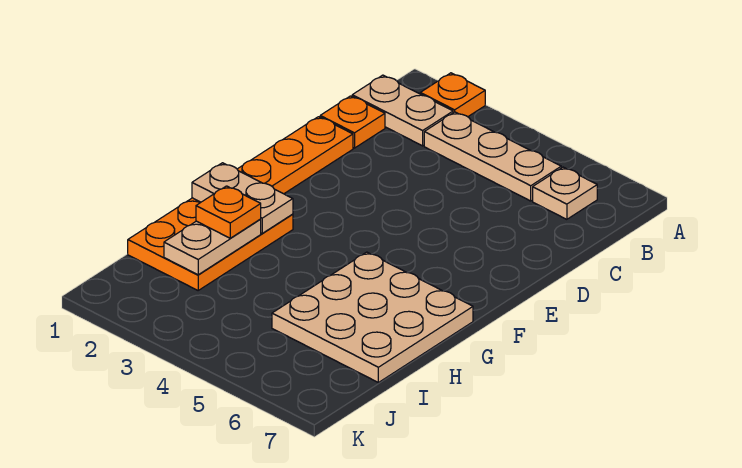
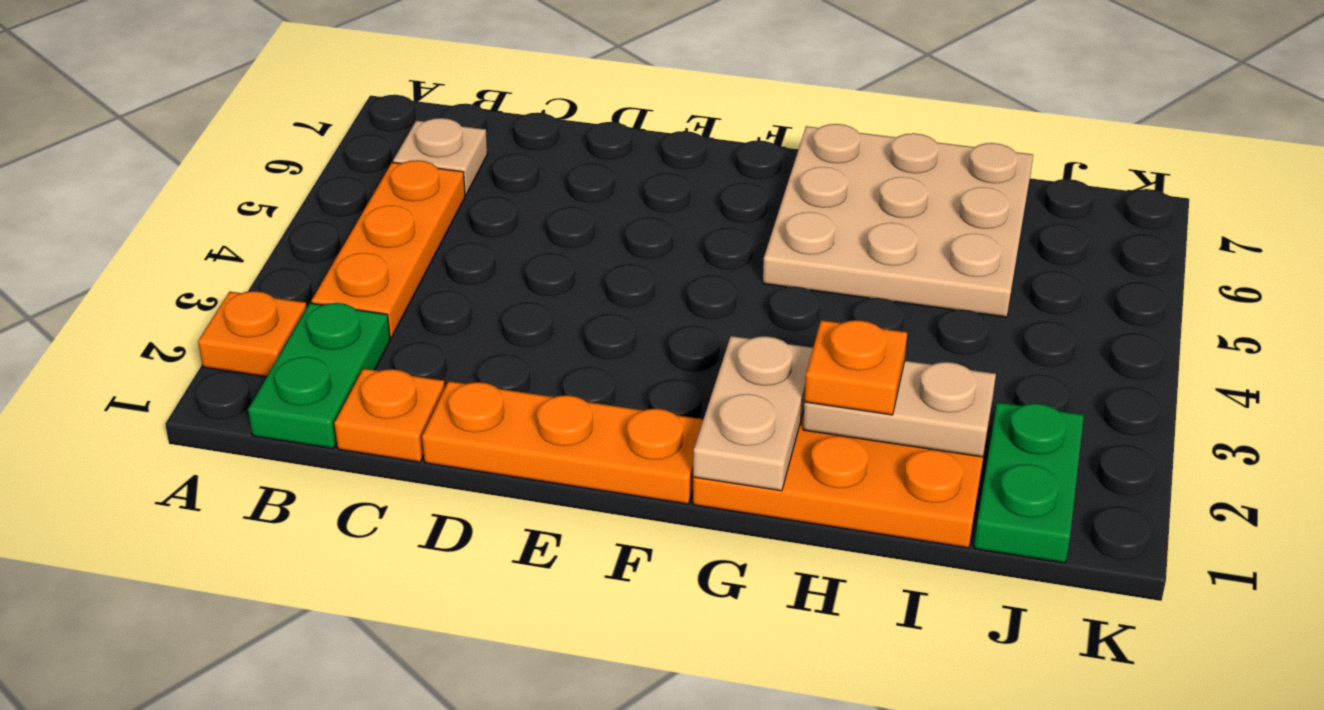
tan 1x2 plate [352,75,453,146] -> green 1x2 plate [248,303,390,449]
tan 1x3 plate [424,112,561,201] -> orange 1x3 plate [311,160,465,338]
none -> green 1x2 plate [974,402,1084,563]

